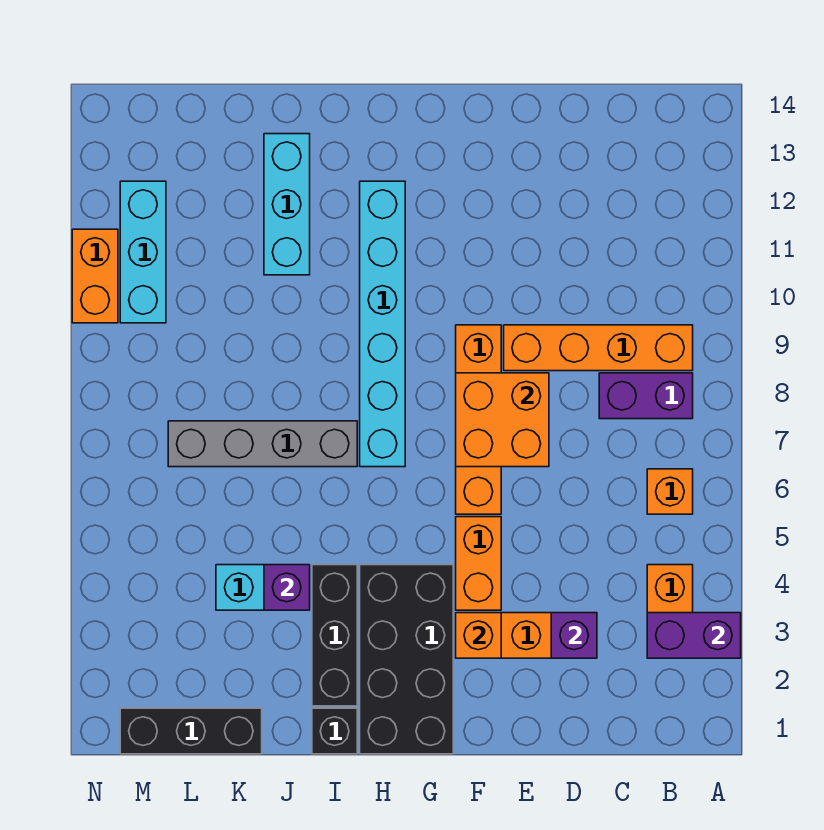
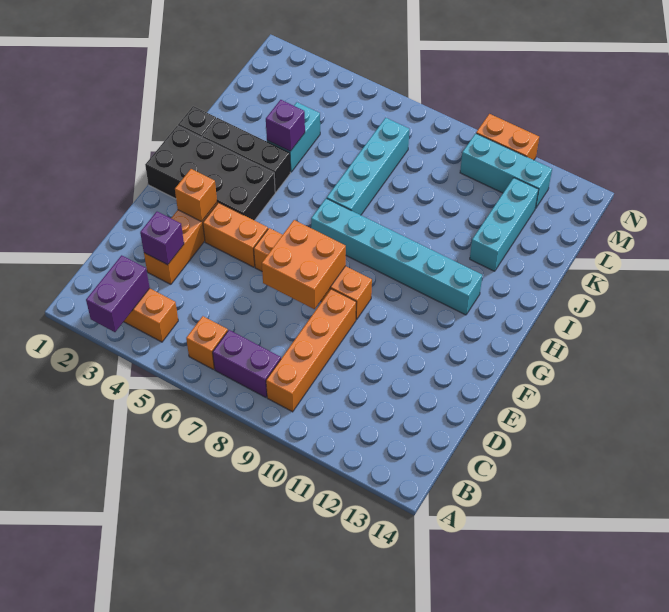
purple 1x2 brick [599,373,693,419] -> purple 1x2 brick turned to [213,330,281,397]
grey 1x4 brick [168,421,357,467] -> cyan 1x4 brick [327,118,409,215]
cyan 1x3 brick [264,134,310,275] -> cyan 1x3 brick turned to [470,178,539,271]
black 1x3 brick [120,708,262,754] -> none

